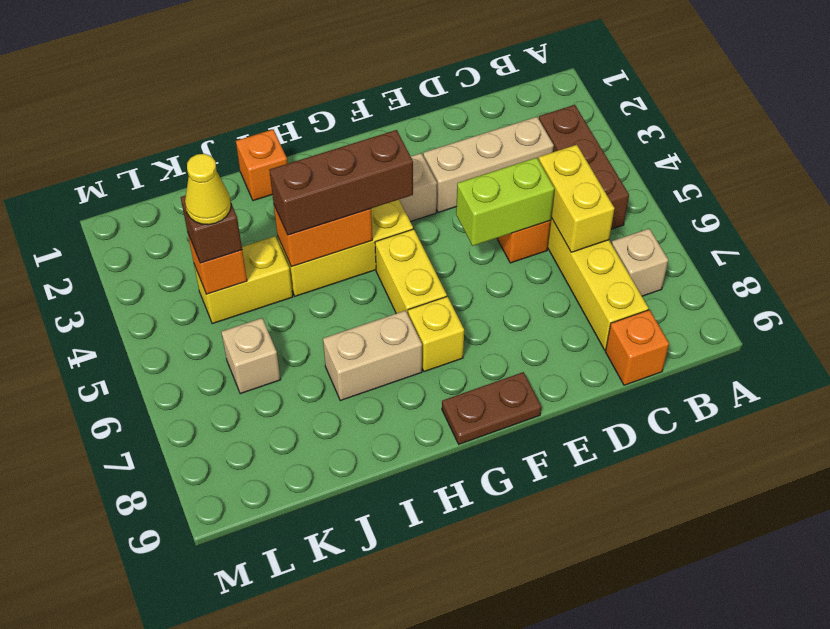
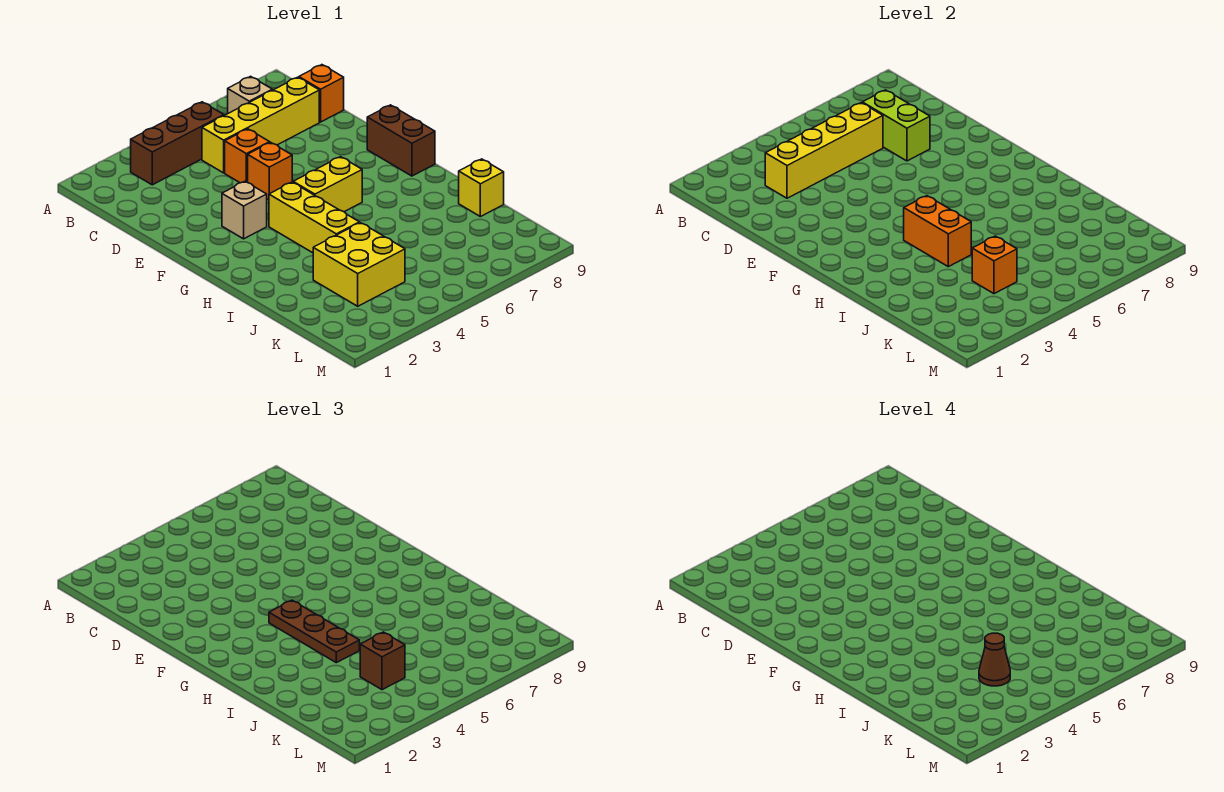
tan 1x3 brick [423,117,554,212] -> none
yellow 1x2 brick [539,145,615,252] -> yellow 1x4 brick [765,103,883,198]
lime 1x2 brick [456,158,555,246] -> lime 1x2 brick moved to [862,90,930,161]
brown 1x2 plate [442,372,541,444] -> brown 1x2 brick [367,105,435,176]
brown 1x3 brick [269,130,413,235] -> brown 1x3 plate [269,600,359,663]
yellow 1x1 brick [408,296,464,372] -> yellow 1x1 brick moved to [459,159,504,217]
tan 1x2 brick [323,310,422,401] -> none
orange 1x1 brick [236,129,287,201] -> orange 1x1 brick moved to [248,142,292,200]
yellow 1x2 brick [194,236,293,324] -> yellow 2x2 brick [313,223,405,306]
yellow 1x1 cone [185,154,231,225] -> brown 1x1 cone [979,633,1010,686]
tan 1x1 brick [222,318,281,394] -> none

